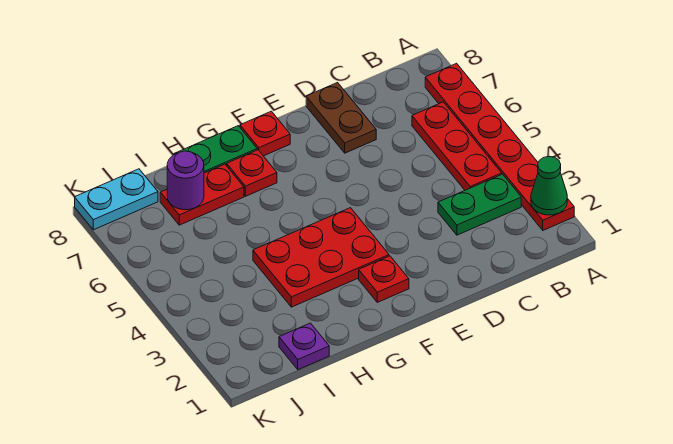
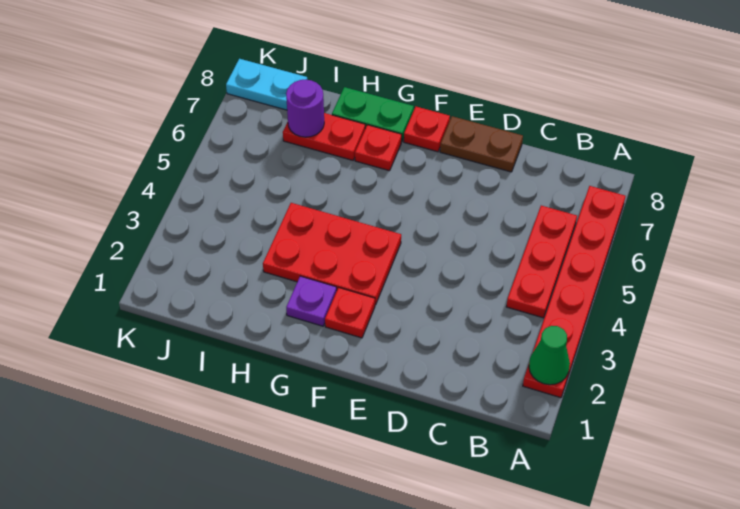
green 1x2 plate [438,174,521,235] -> none
brown 1x2 plate [306,83,376,153] -> brown 1x2 plate turned to [440,116,523,172]
purple 1x1 plate [279,323,329,370] -> purple 1x1 plate moved to [286,276,337,326]

